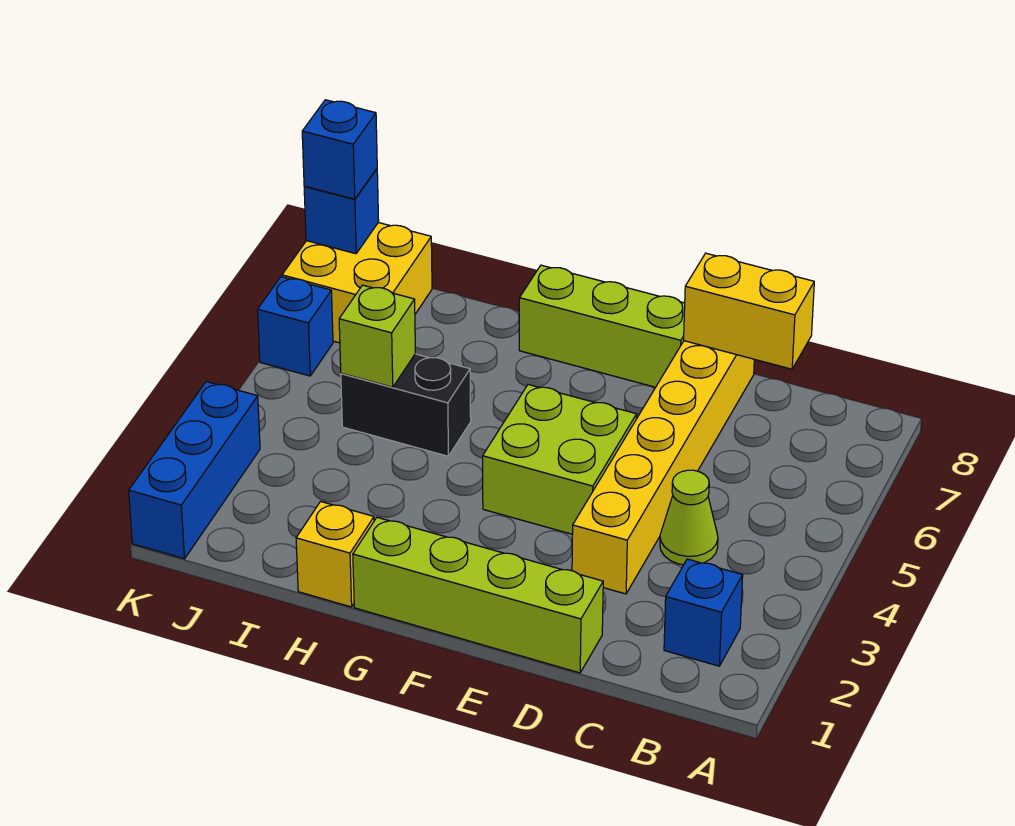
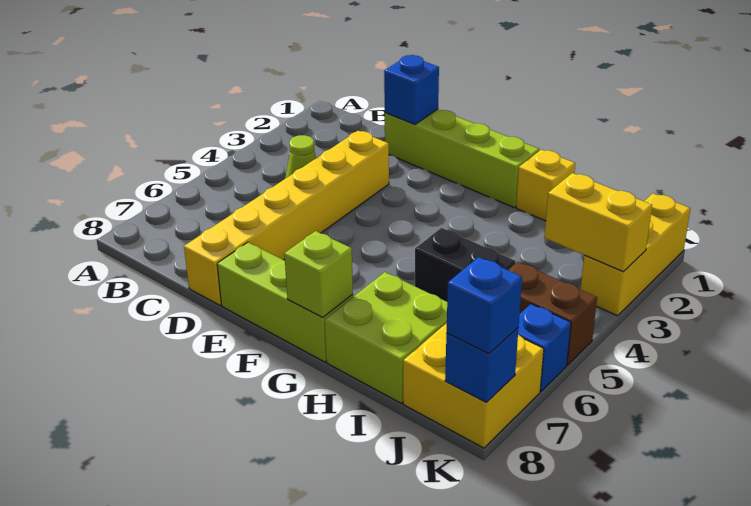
blue 1x1 brick [664,559,743,666] -> blue 1x1 brick moved to [384,55,439,124]
yellow 1x2 brick [684,253,814,369] -> yellow 1x2 brick moved to [545,173,652,272]
lime 2x2 brick [483,385,637,534] -> lime 2x2 brick moved to [325,272,447,403]
lime 1x1 brick [339,285,415,387] -> lime 1x1 brick moved to [284,231,353,318]
none -> brown 1x2 brick [508,262,597,365]
blue 1x3 brick [129,382,260,559] -> yellow 1x3 brick [581,193,690,316]

